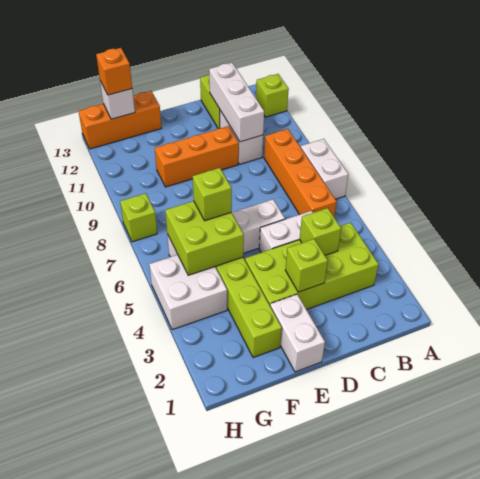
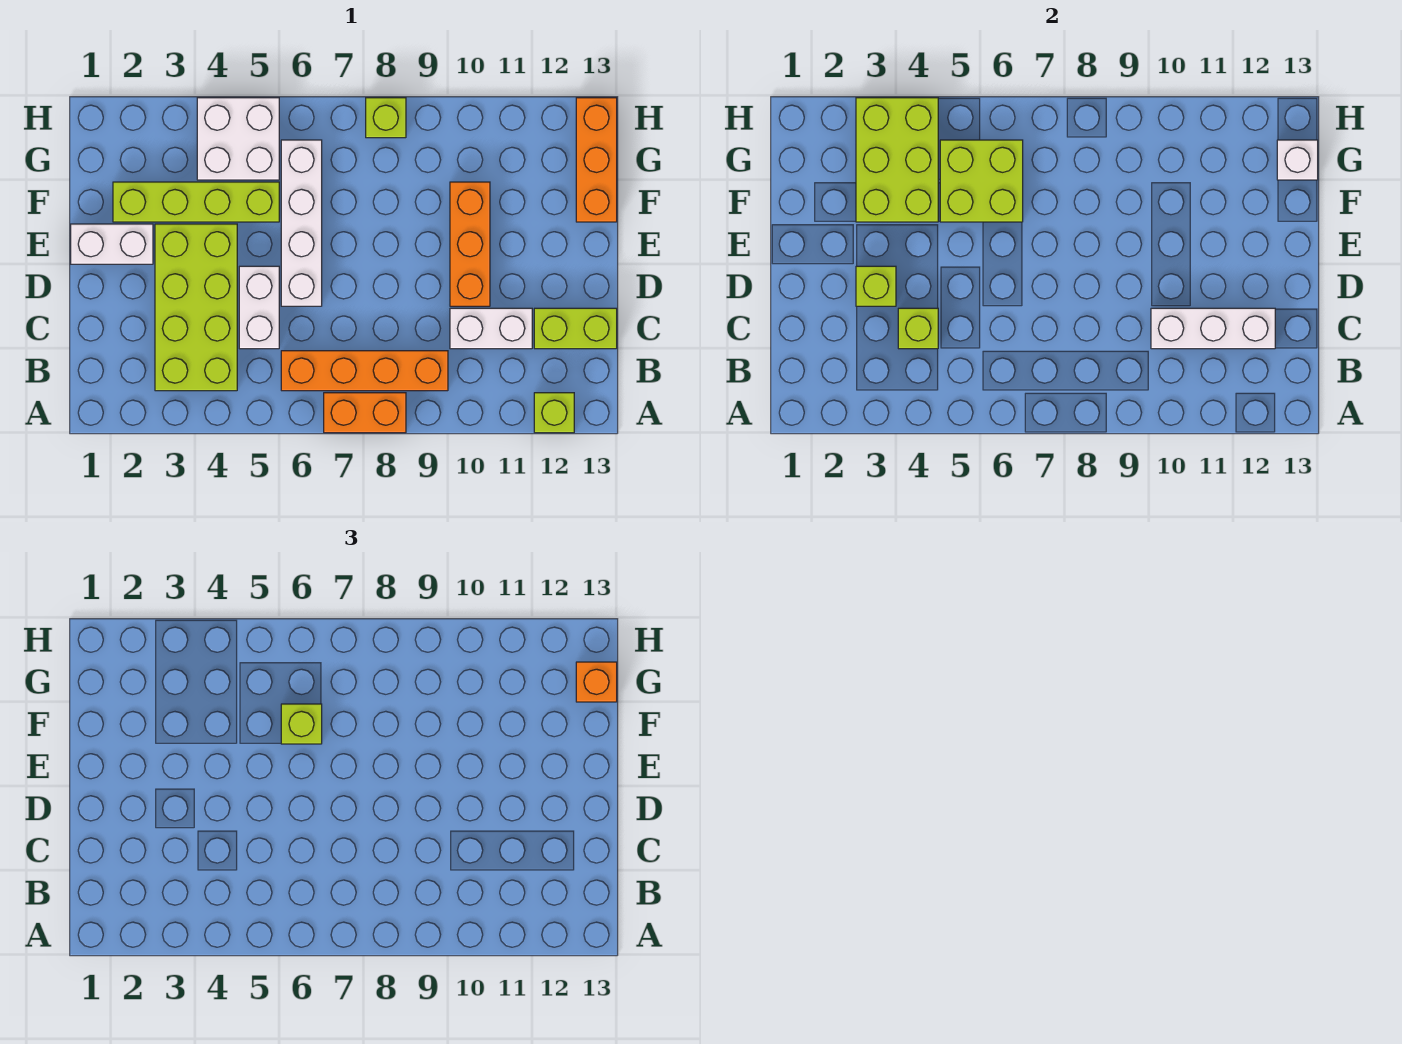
white 1x2 brick [301,139,348,199] -> orange 1x2 brick [324,393,406,433]
none -> lime 2x3 brick [856,98,938,222]

